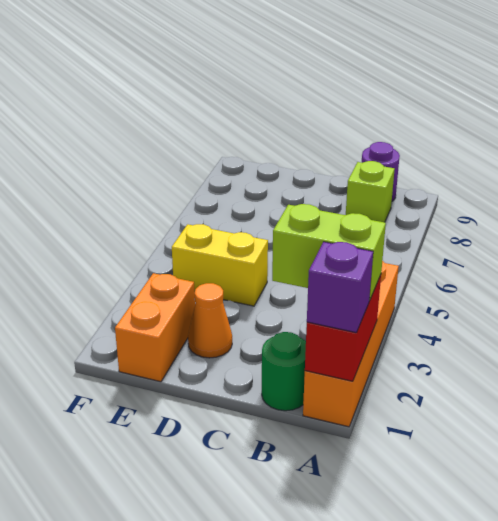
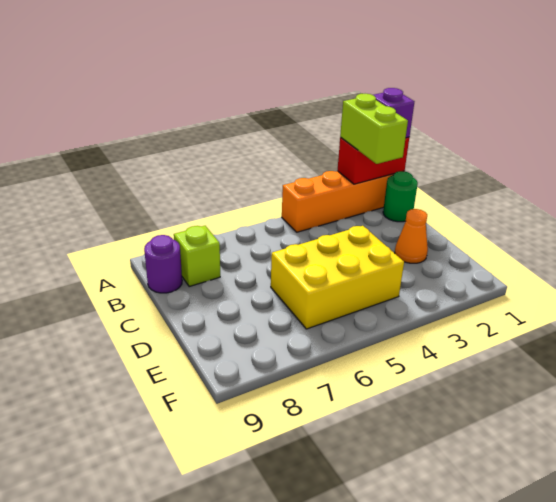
yellow 1x2 brick [172,224,268,306] -> yellow 2x3 brick [271,226,404,329]
orange 1x2 brick [115,273,195,382] -> none

